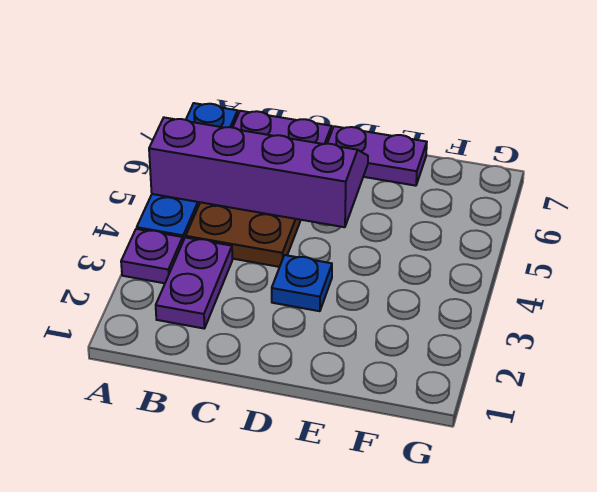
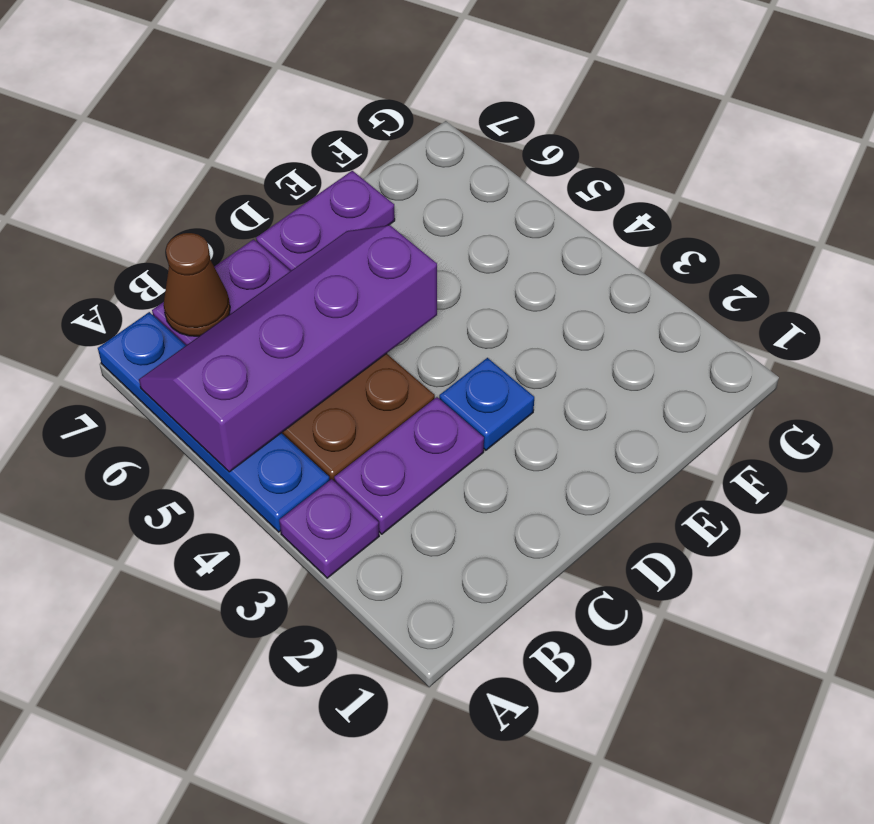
purple 1x2 plate [156,237,232,328] -> purple 1x2 plate turned to [334,397,484,534]
none -> brown 1x1 cone [163,233,230,336]

